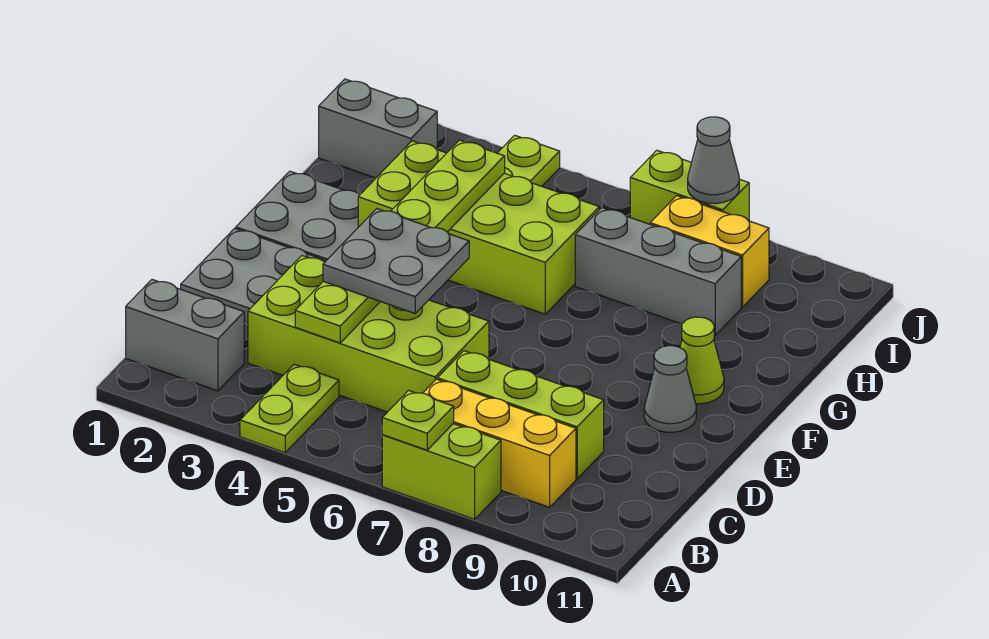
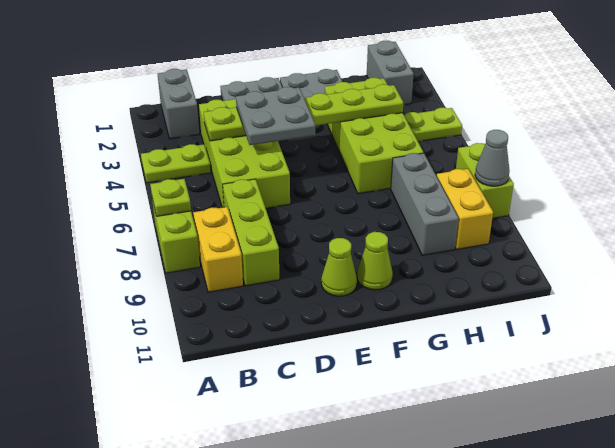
yellow 1x3 brick [423,379,576,507] -> yellow 1x2 brick [193,207,243,292]
grey 1x1 cone [644,346,696,432] -> lime 1x1 cone [321,238,357,296]

